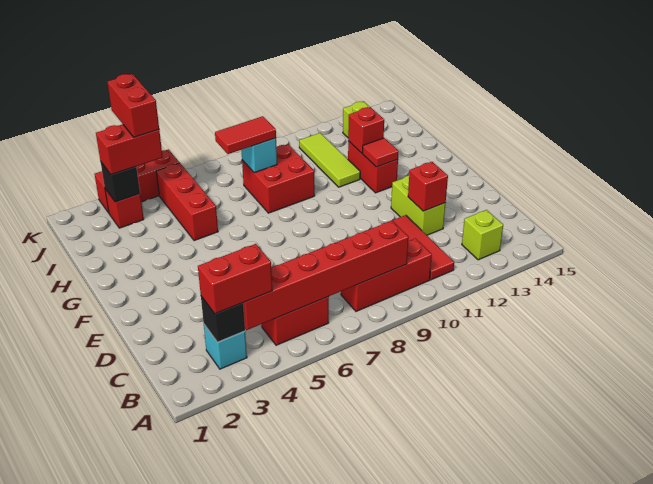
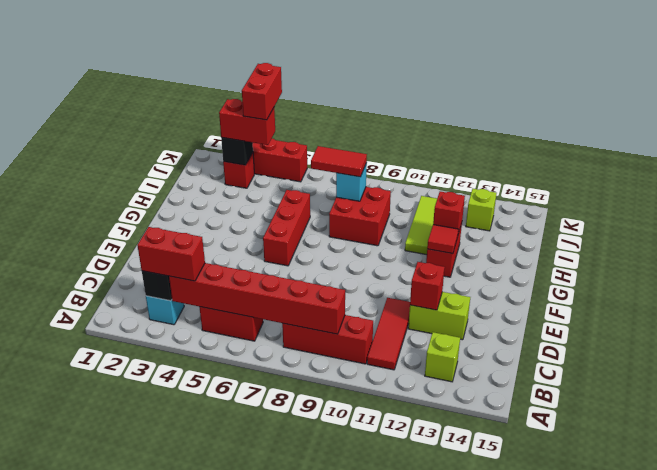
lime 1x2 brick [391,176,446,235] -> lime 1x2 brick turned to [408,292,470,340]
red 1x3 brick [156,163,218,241] -> red 1x3 brick moved to [263,190,310,266]

